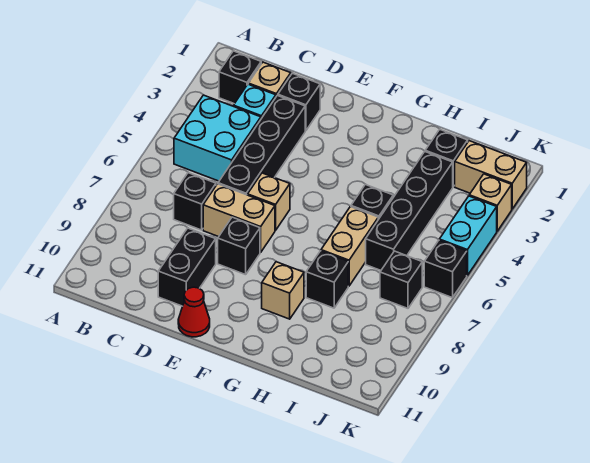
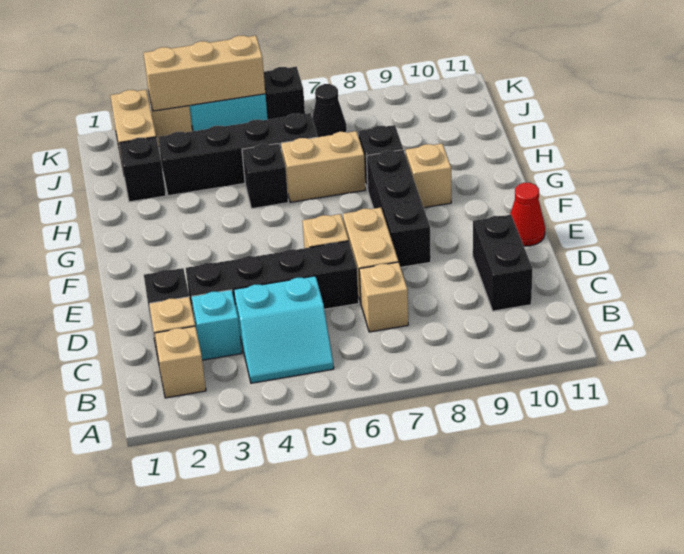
black 1x1 brick [219,51,261,104] -> tan 1x1 brick [155,326,206,398]
cyan 2x2 brick [174,95,261,181] -> cyan 2x2 slope [234,276,334,383]
black 1x1 brick [174,173,216,230] -> tan 1x1 brick [359,262,408,332]
black 1x2 brick [158,228,216,306] -> black 1x2 brick turned to [473,215,533,311]
black 1x1 brick [218,217,260,275] -> black 1x3 brick [366,150,431,267]
black 1x1 brick [380,251,422,308] -> black 1x1 cone [312,84,347,137]
none -> tan 1x3 brick [144,36,265,111]

